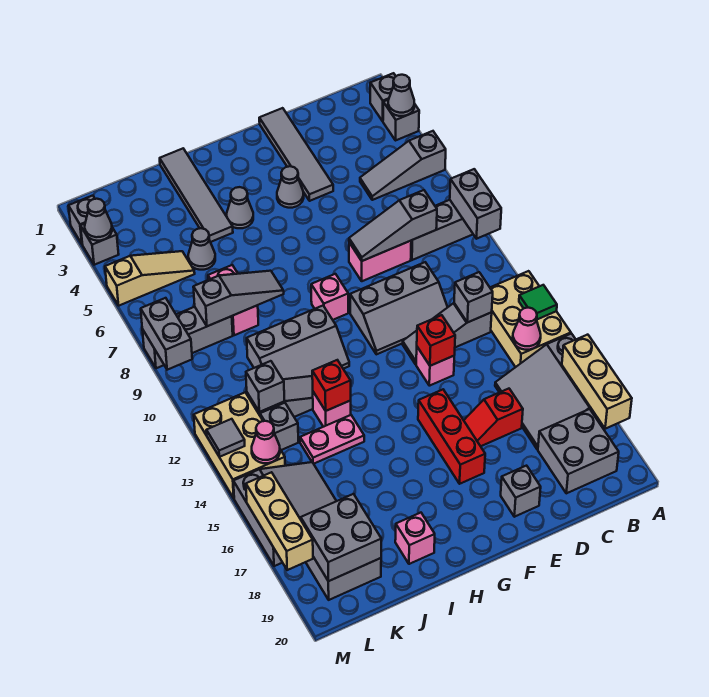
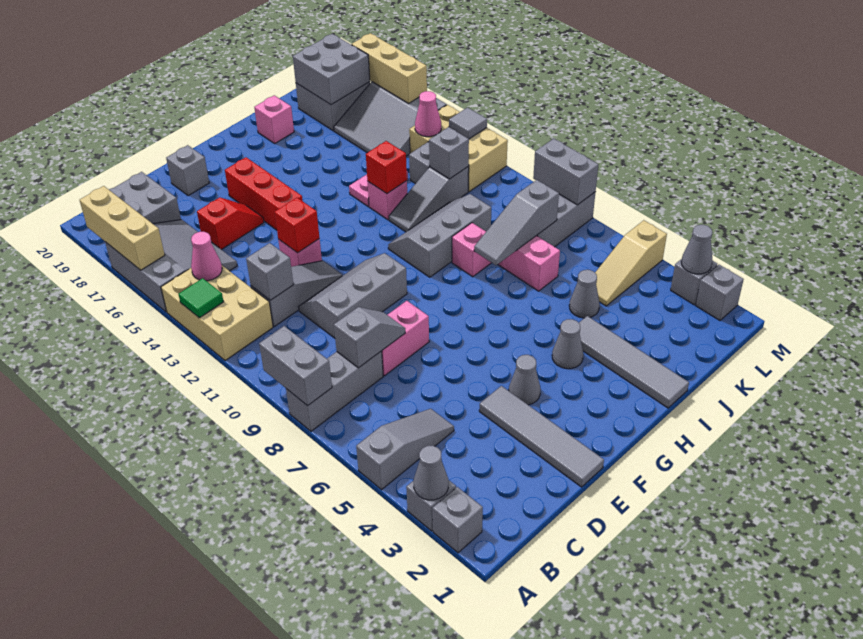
grey 1x3 slope [349,190,437,261] -> grey 1x2 slope [334,307,405,368]
pink 1x1 brick [311,274,348,320] -> pink 1x1 brick moved to [452,223,491,277]

